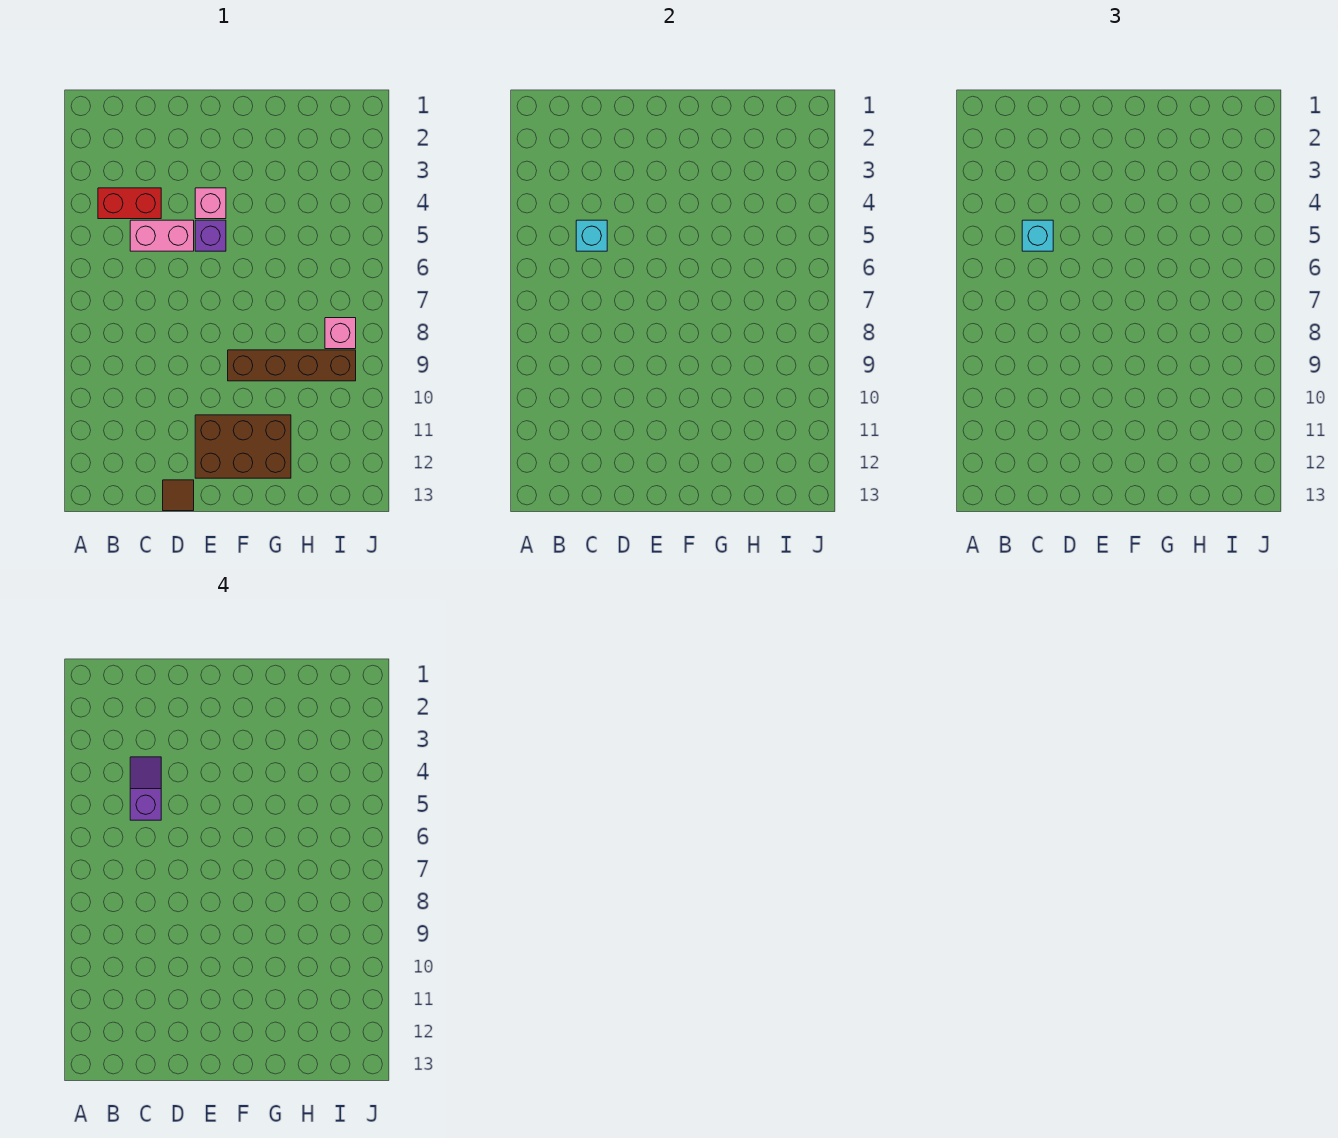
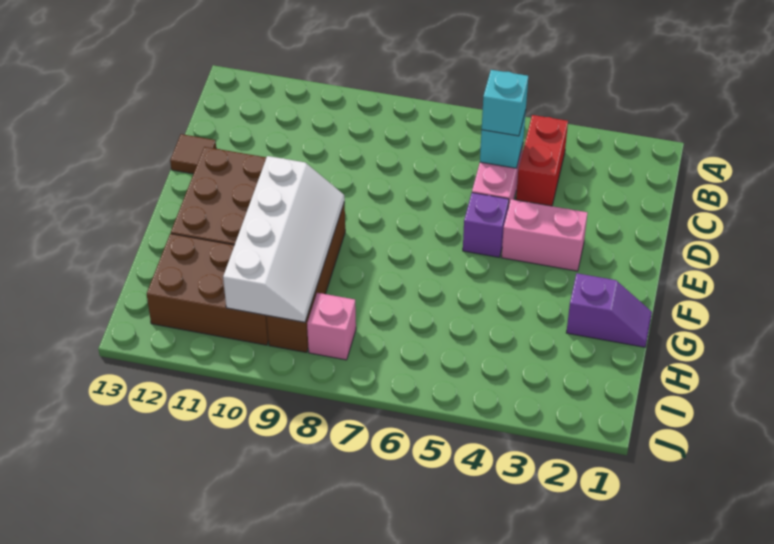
purple 1x2 slope [130,757,161,820] -> purple 1x2 slope moved to [566,273,652,347]
pink 1x1 brick [195,188,226,219] -> pink 1x2 brick [501,199,587,271]
none -> white 2x4 slope [223,156,345,322]
none -> brown 2x3 brick [147,234,269,345]

